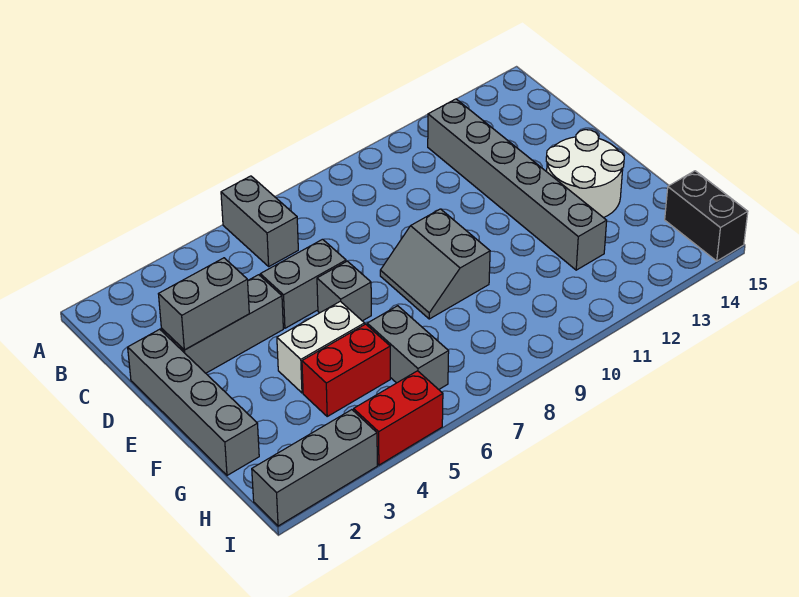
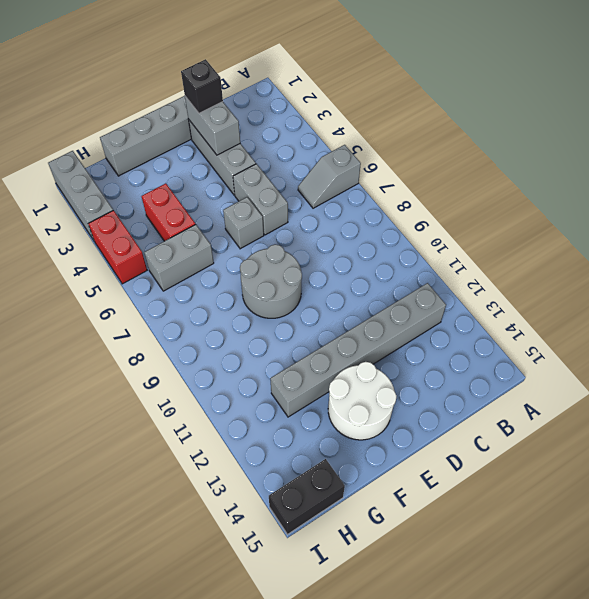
grey 1x2 brick [221,176,298,266] -> grey 1x2 slope [298,145,361,208]
none -> black 1x1 brick [181,59,223,113]
grey 2x2 slope [380,209,490,319] -> grey 2x2 round brick [240,244,302,318]
white 1x2 brick [277,301,365,393] -> none

